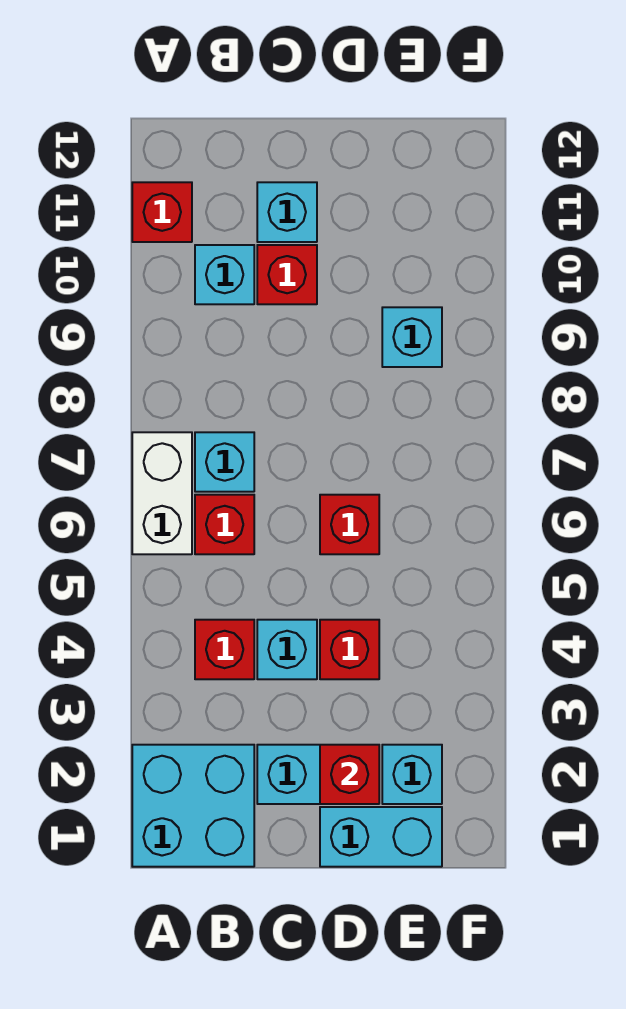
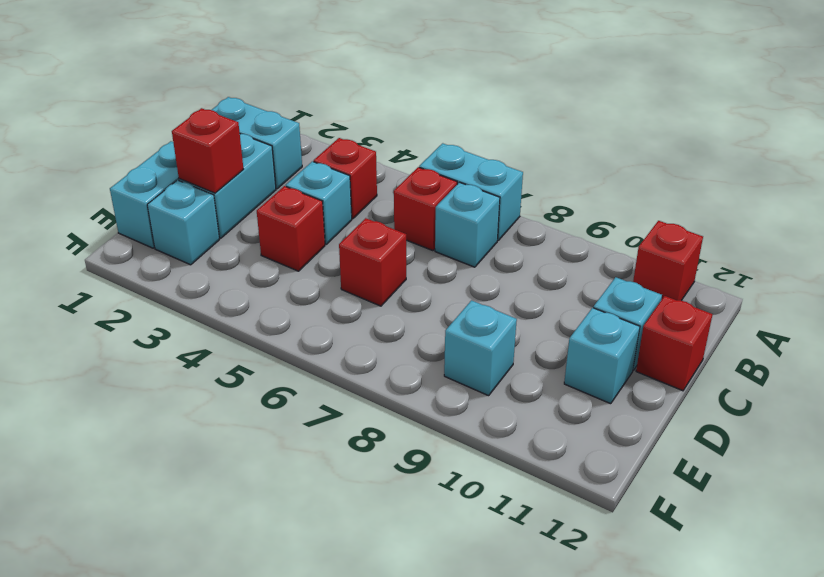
cyan 2x2 brick [132,745,254,867] -> cyan 1x2 brick [212,97,302,189]
white 1x2 brick [132,432,192,554] -> cyan 1x2 brick [419,143,523,240]
cyan 1x1 brick [195,245,254,304] -> cyan 1x1 brick moved to [564,308,640,404]
red 1x1 brick [257,245,317,304] -> red 1x1 brick moved to [636,296,713,391]

